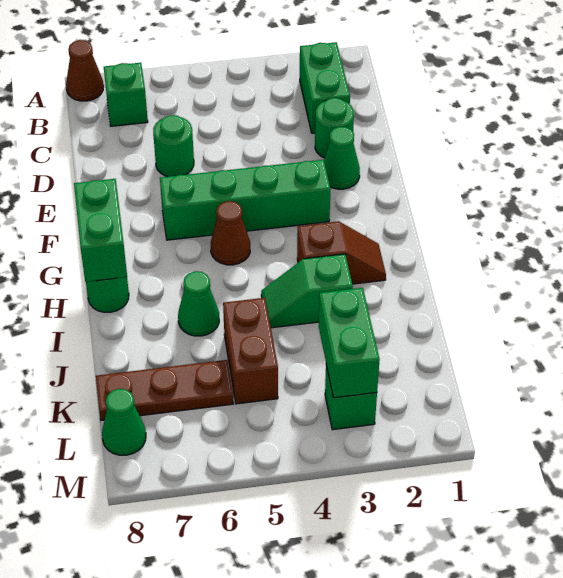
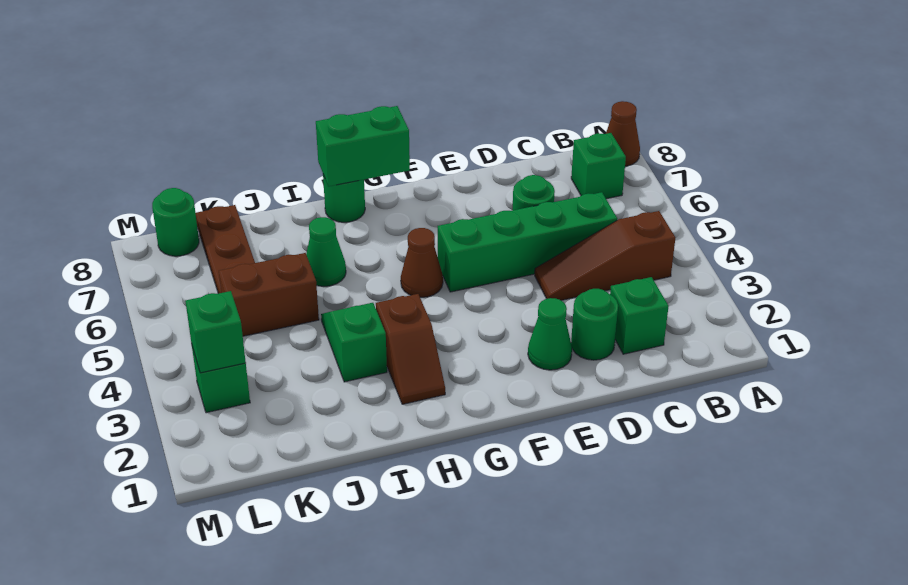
green 1x2 brick [300,42,350,133] -> green 1x1 brick [610,277,669,354]
none -> brown 1x3 slope [535,211,675,300]
green 1x4 brick [160,160,330,240] -> green 1x4 brick turned to [438,192,617,292]
green 1x2 brick [319,288,380,398] -> green 1x1 brick [185,291,246,373]
green 1x1 cone [102,389,146,455] -> green 1x1 round brick [152,188,199,256]

